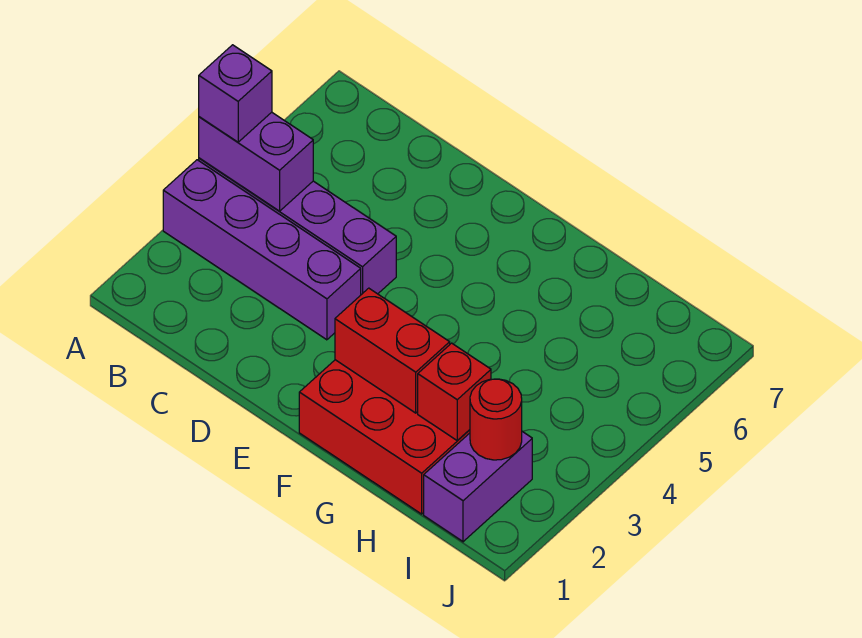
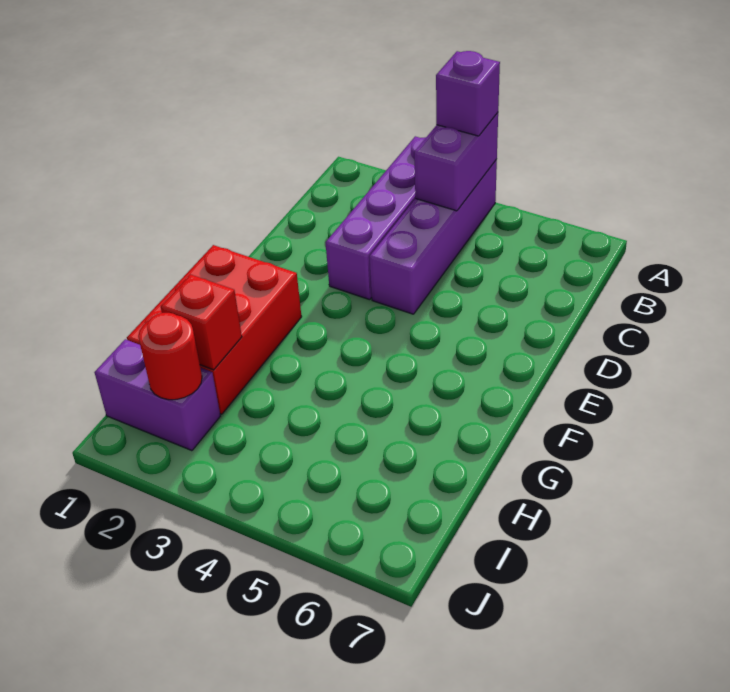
red 1x2 brick [335,288,450,413] -> none

